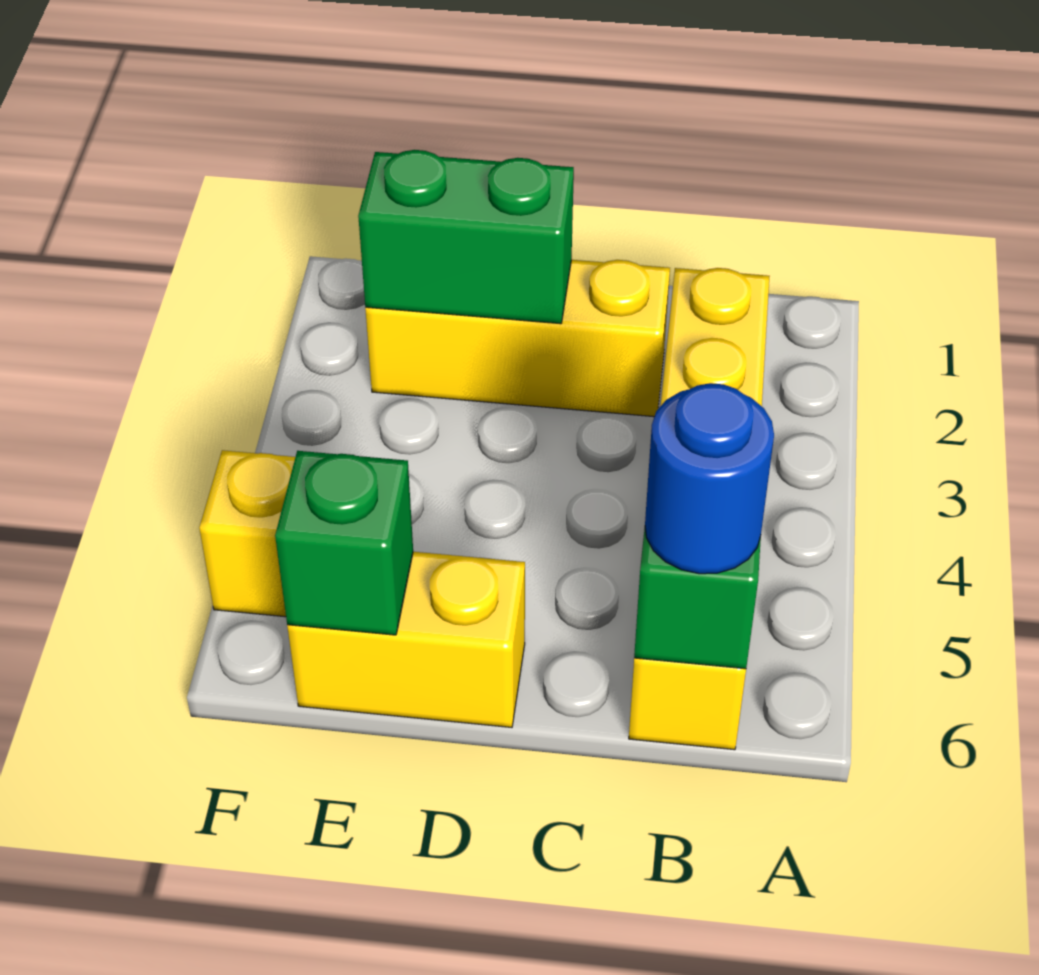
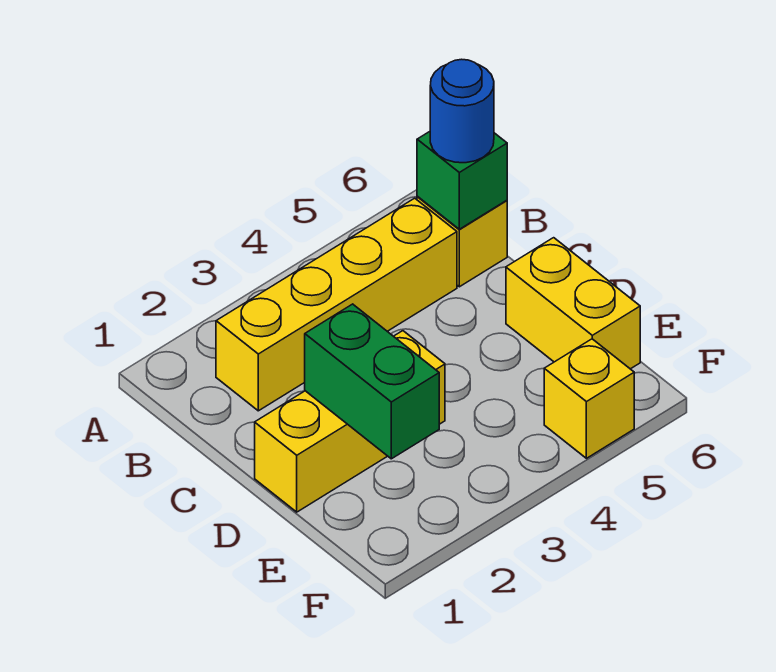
yellow 1x3 brick [365,260,670,417] -> yellow 1x3 brick turned to [255,331,445,512]
green 1x1 brick [275,451,413,635] -> none

